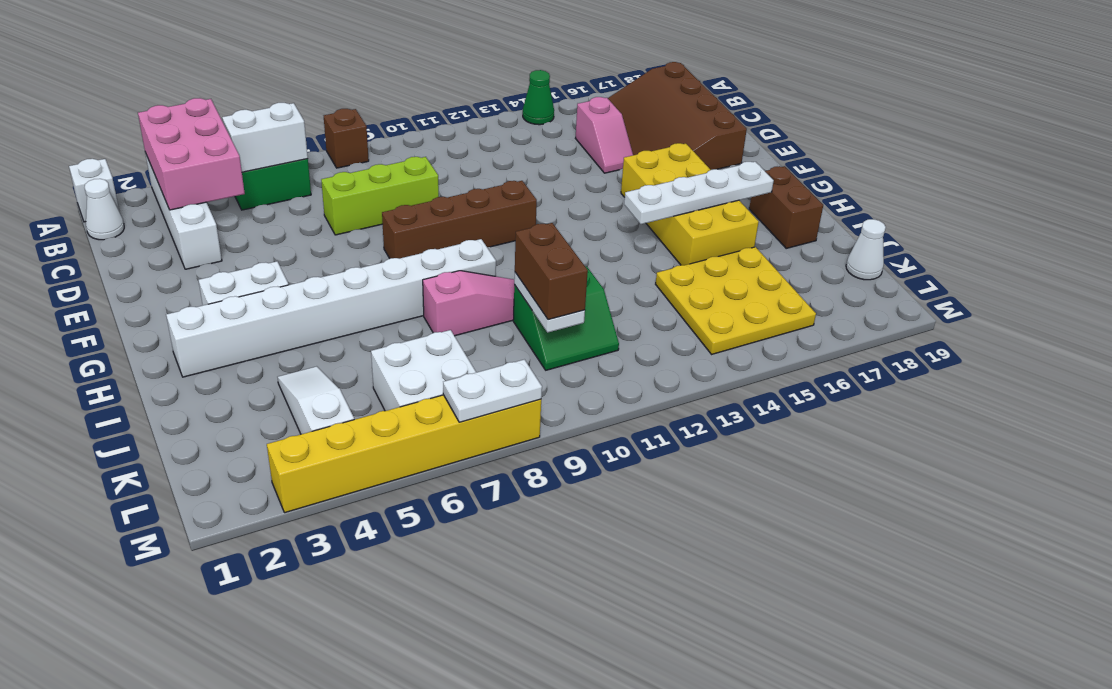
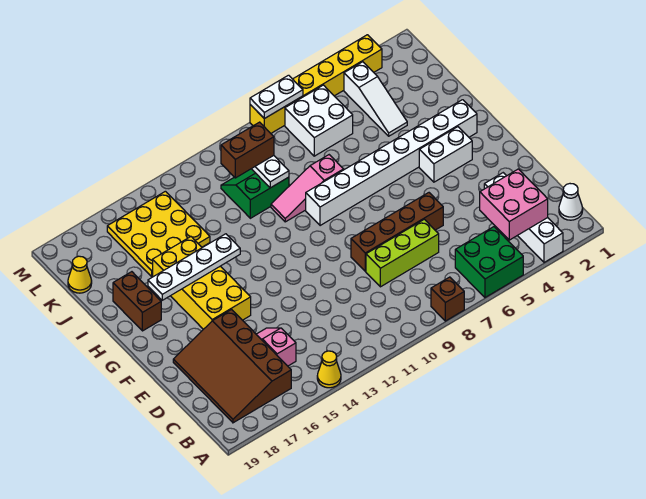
white 1x1 brick [69,159,120,222] -> none
pink 2x3 brick [138,98,245,210] -> pink 2x2 brick [480,169,548,240]
green 1x1 cone [523,70,554,125] -> yellow 1x1 cone [317,351,341,388]
white 1x2 brick [222,103,308,172] -> none
brown 3x4 slope [608,62,747,170] -> brown 3x4 slope turned to [173,310,291,423]
brown 1x4 brick [382,181,537,259] -> brown 1x4 brick moved to [351,193,443,271]
brown 1x2 brick [515,223,588,320] -> brown 1x2 brick turned to [221,122,274,178]
white 1x1 cone [846,219,886,280] -> yellow 1x1 cone [68,256,92,293]

